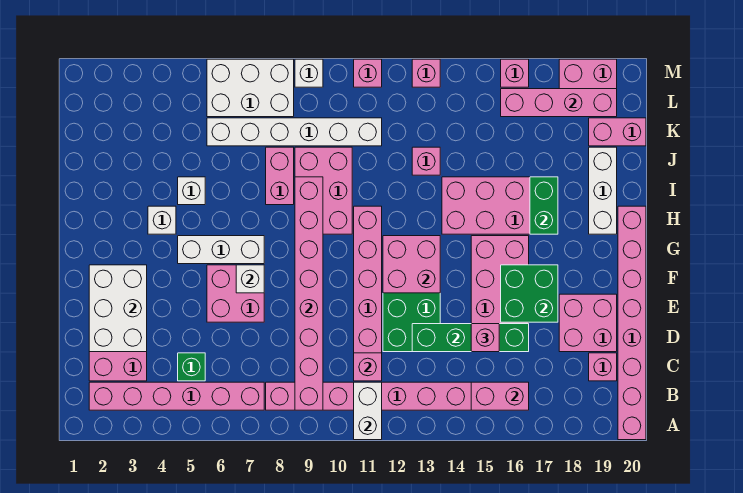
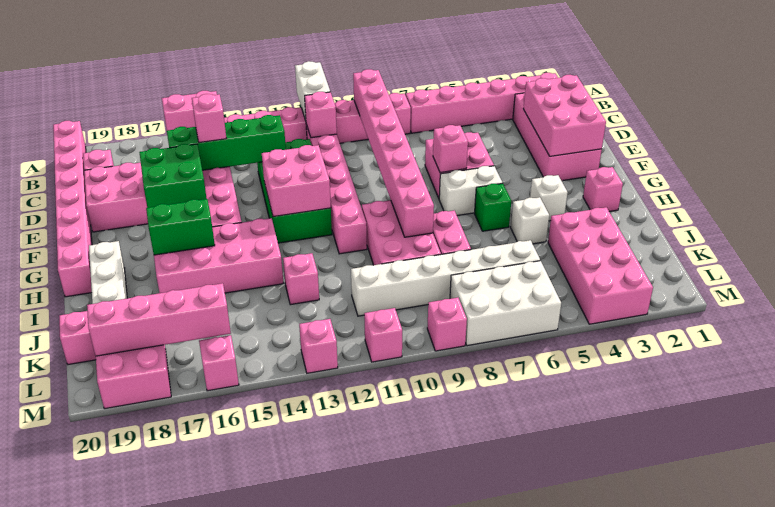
green 1x1 brick [178,353,205,381] -> green 1x1 brick moved to [475,183,511,231]
white 2x3 brick [89,265,147,352] -> pink 2x3 brick [523,75,606,156]
white 1x1 brick [236,265,264,293] -> pink 1x1 brick [433,125,468,173]
white 1x3 brick [178,236,264,264] -> white 1x2 brick [439,166,502,216]
none -> pink 1x1 brick [583,167,623,211]
green 1x2 brick [530,177,558,234] -> green 1x2 brick turned to [146,199,215,255]
none -> pink 2x4 brick [548,207,653,324]
white 1x1 brick [295,59,323,87] -> pink 1x1 brick [427,298,467,351]

